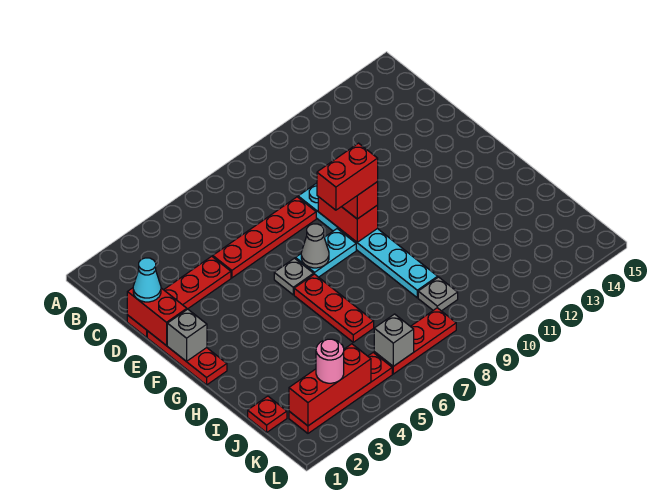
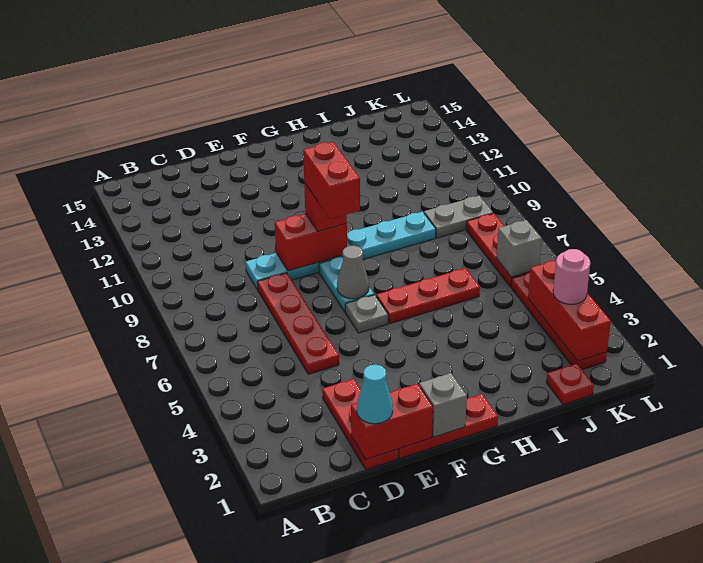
red 1x4 plate [127,256,231,337] -> red 1x3 plate [322,379,398,470]
grey 1x1 plate [418,277,458,311] -> grey 1x2 plate [424,196,493,238]

